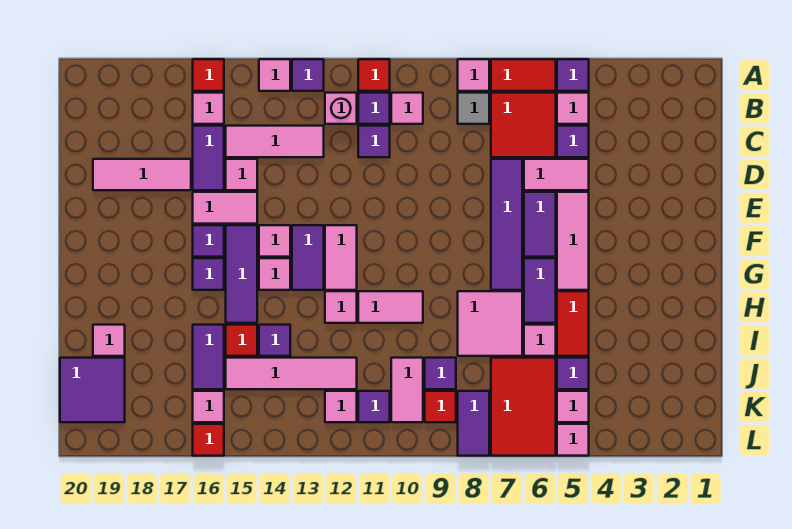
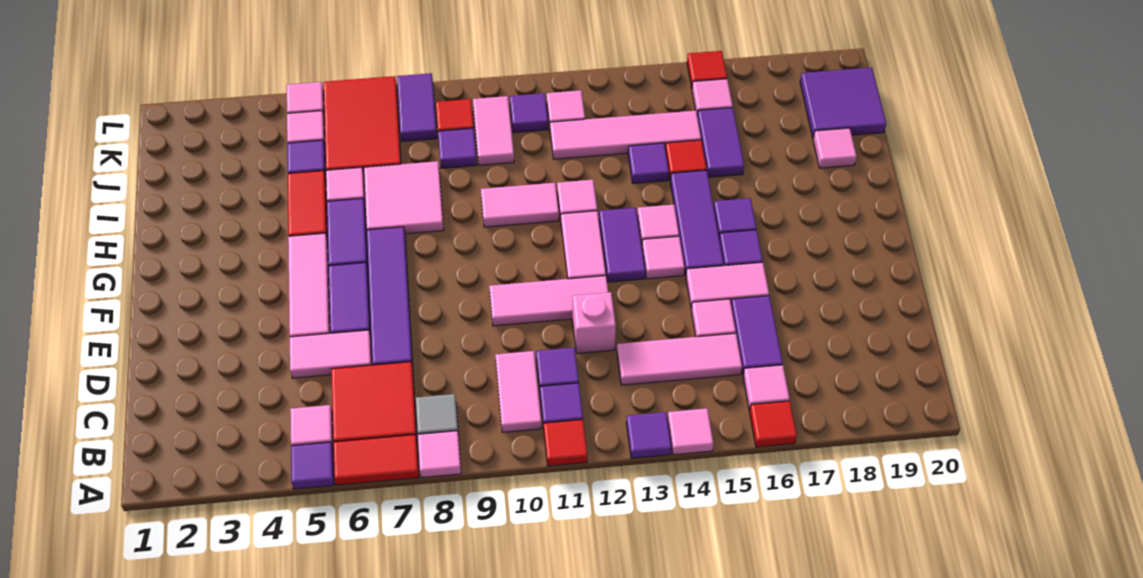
pink 1x1 tile [391,93,423,124] -> pink 1x2 tile [495,351,542,433]
pink 1x1 brick [325,93,357,124] -> pink 1x1 brick moved to [573,292,616,353]
purple 1x1 tile [557,126,589,157] -> none
pink 1x3 tile [93,159,191,190] -> pink 1x3 tile moved to [489,276,608,326]

